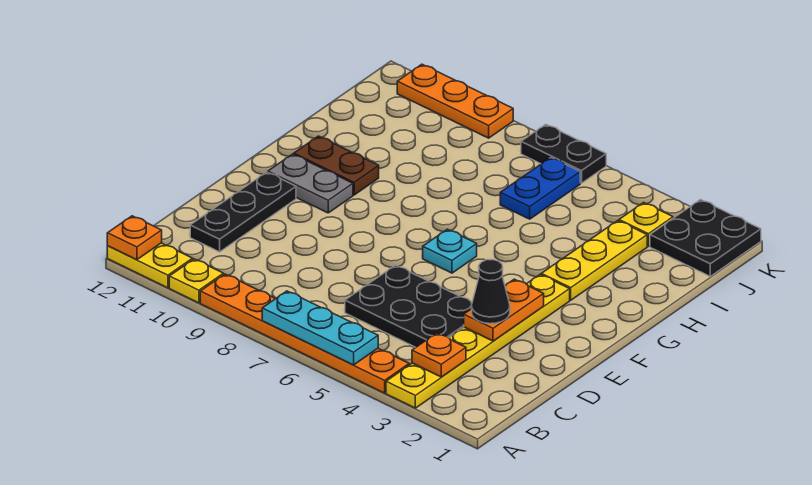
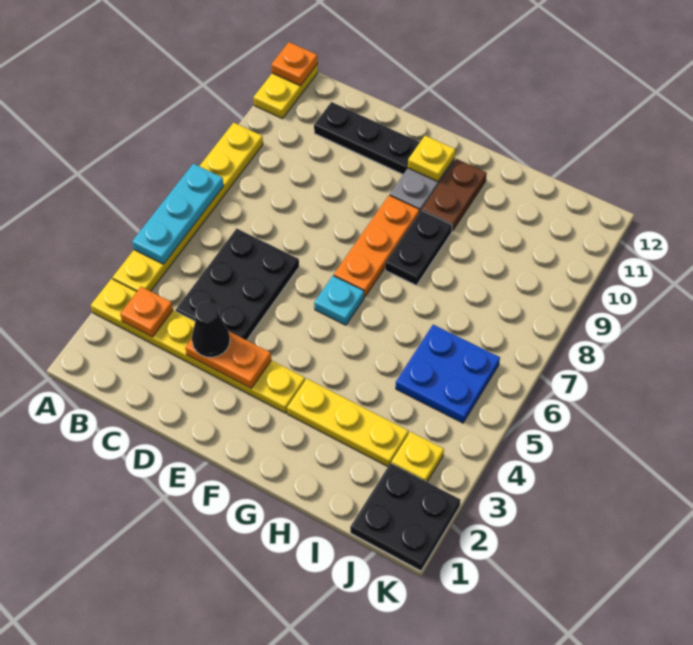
orange 1x6 plate [200,274,409,393] -> yellow 1x6 plate [112,122,263,291]
yellow 1x1 plate [169,259,223,303] -> yellow 1x1 plate moved to [408,136,455,182]
blue 1x2 plate [500,158,580,219] -> blue 2x2 plate [396,325,500,423]
black 1x2 plate [521,124,606,183] -> black 1x2 plate moved to [385,210,452,285]
orange 1x3 plate [397,64,513,138] -> orange 1x3 plate moved to [334,195,420,297]

